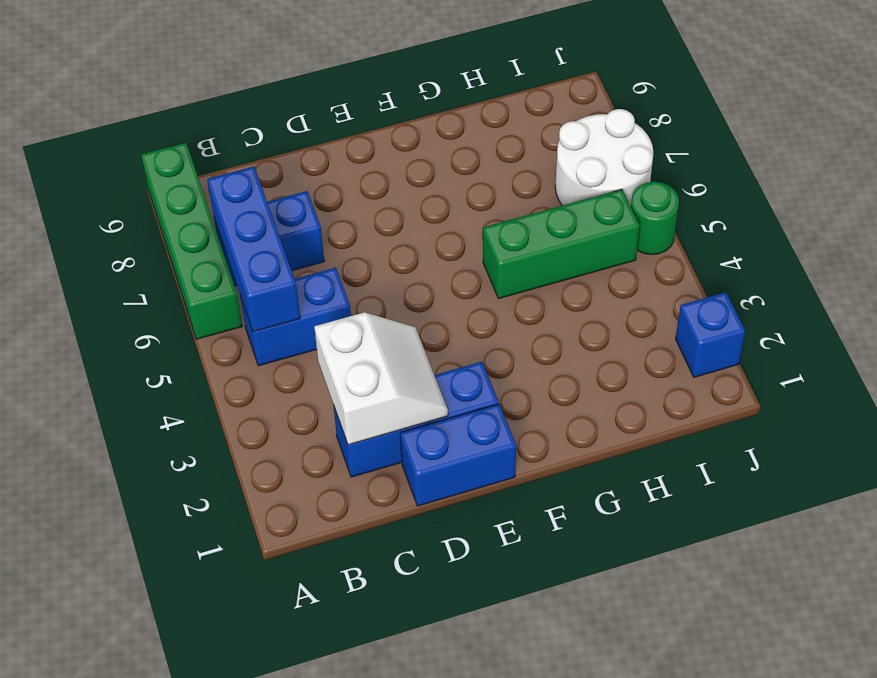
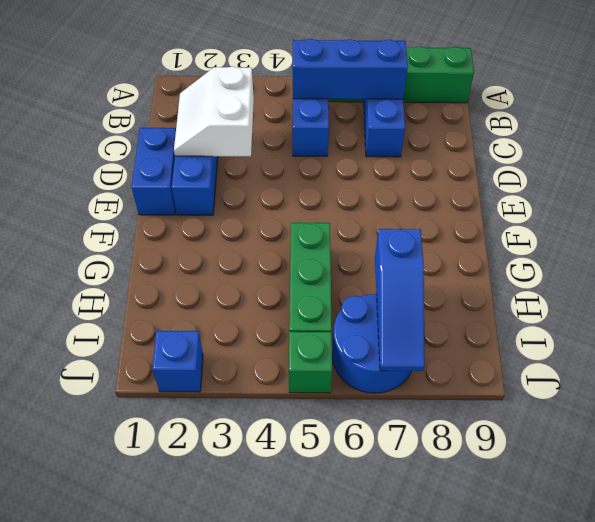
white 2x2 slope [314,312,448,445] -> white 2x2 slope turned to [174,67,254,156]
none -> blue 1x3 slope [375,229,425,371]
white 2x2 round brick [555,109,653,206] -> blue 2x2 round brick [332,294,412,393]
green 1x1 round brick [631,182,679,255] -> green 1x1 brick [289,332,332,393]

